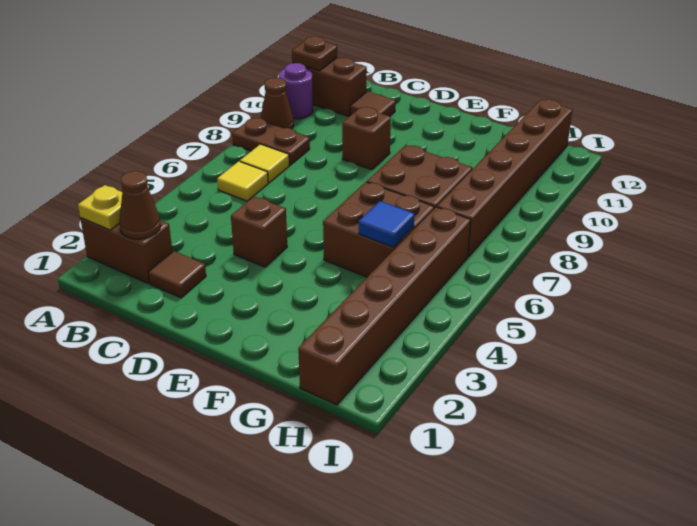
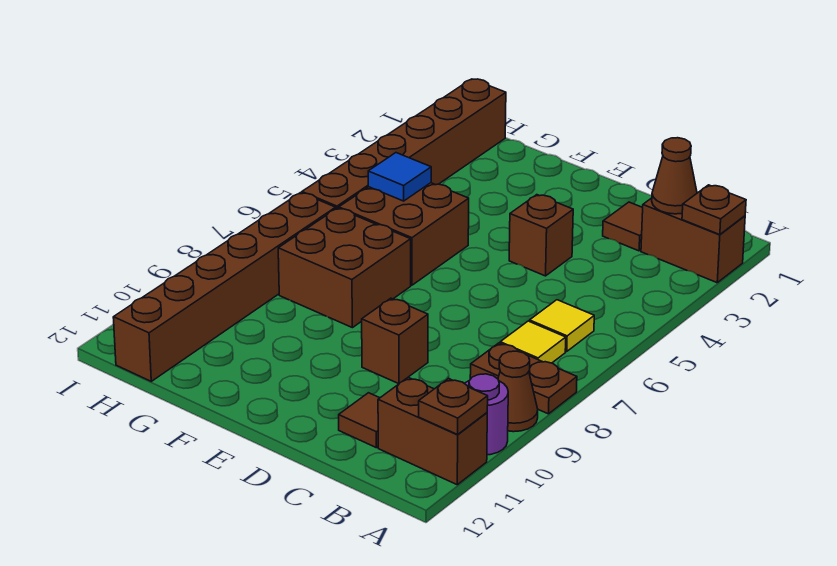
yellow 1x1 plate [78,185,122,230] -> brown 1x1 plate [682,185,746,235]

